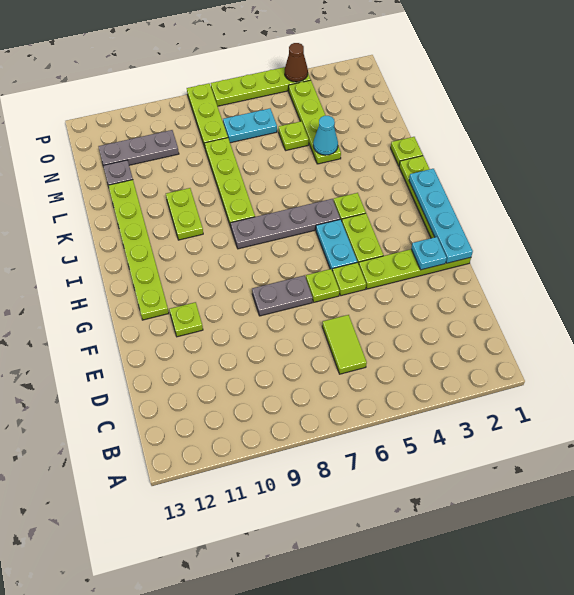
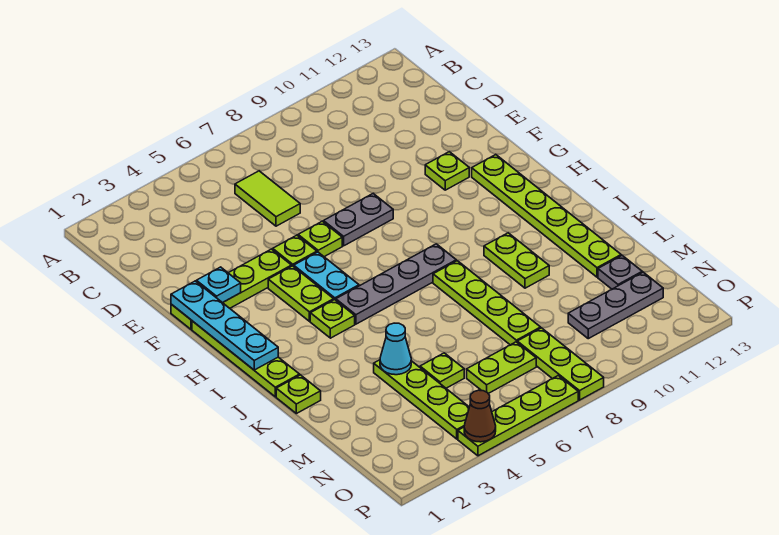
cyan 1x2 plate [223,109,277,143] -> lime 1x2 plate [467,342,536,394]

